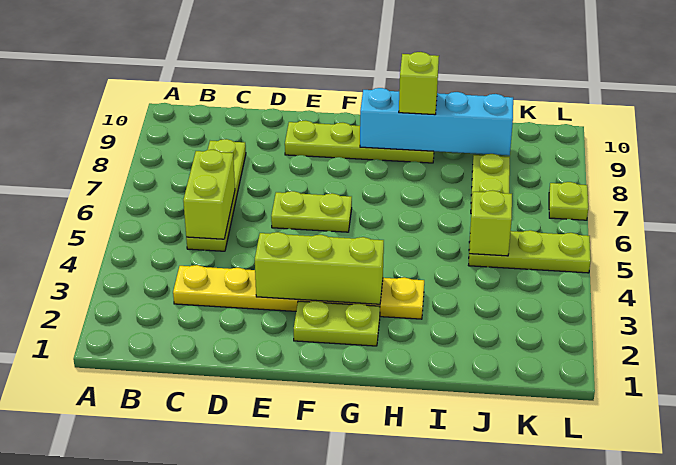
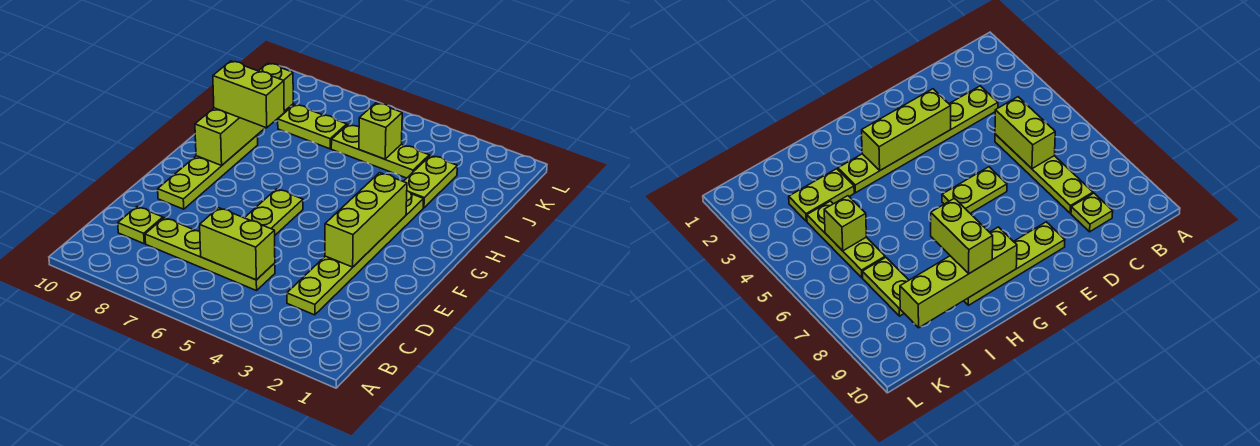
yellow 1x6 plate [173,265,424,319] -> lime 1x6 plate [287,191,424,315]
lime 1x2 plate [294,301,380,346] -> lime 1x2 plate moved to [403,155,457,208]
cyan 1x4 brick [360,88,513,155] -> lime 1x4 brick [195,63,293,165]
lime 1x1 brick [399,52,439,115] -> lime 1x2 brick [213,61,284,128]
lime 1x3 plate [469,230,591,273] -> lime 1x3 plate turned to [331,125,429,178]
lime 1x1 plate [549,182,588,220] -> lime 1x1 plate moved to [118,207,163,244]

